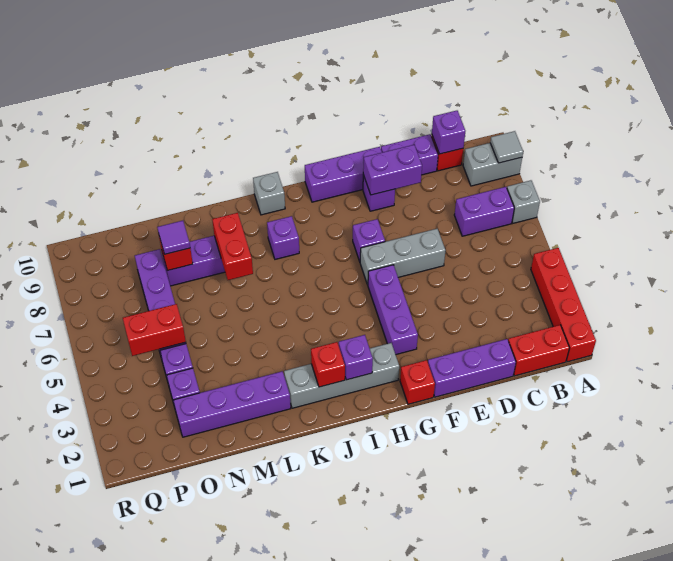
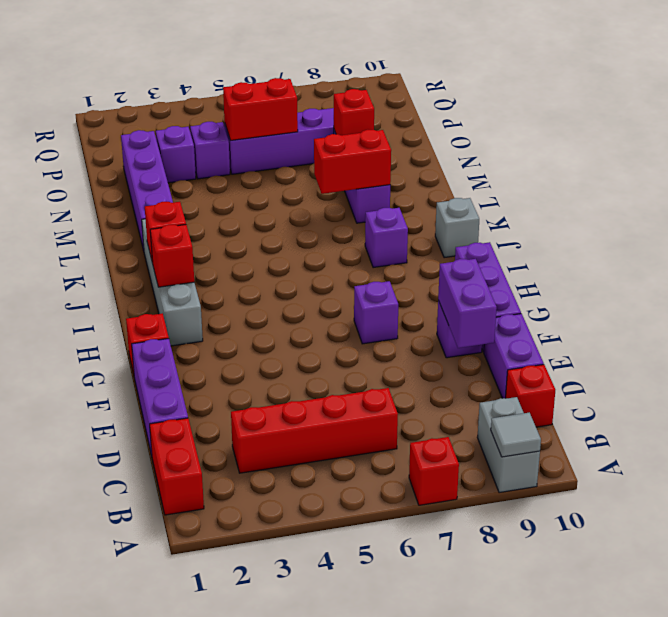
red 1x4 brick [531,248,596,362] -> red 1x4 brick moved to [231,388,398,473]
grey 1x1 brick [507,180,540,223] -> red 1x1 brick [409,437,459,505]
purple 1x2 brick [454,187,514,236] -> none
purple 1x1 brick [432,111,465,154] -> none
grey 1x3 brick [360,228,446,285] -> none
purple 1x3 brick [368,265,418,355] -> none
purple 1x1 brick [339,335,373,380] -> red 1x1 brick [150,225,194,287]
purple 1x1 tile [157,221,190,254] -> none
red 1x2 brick [123,304,186,356] -> red 1x2 brick turned to [223,78,298,141]

